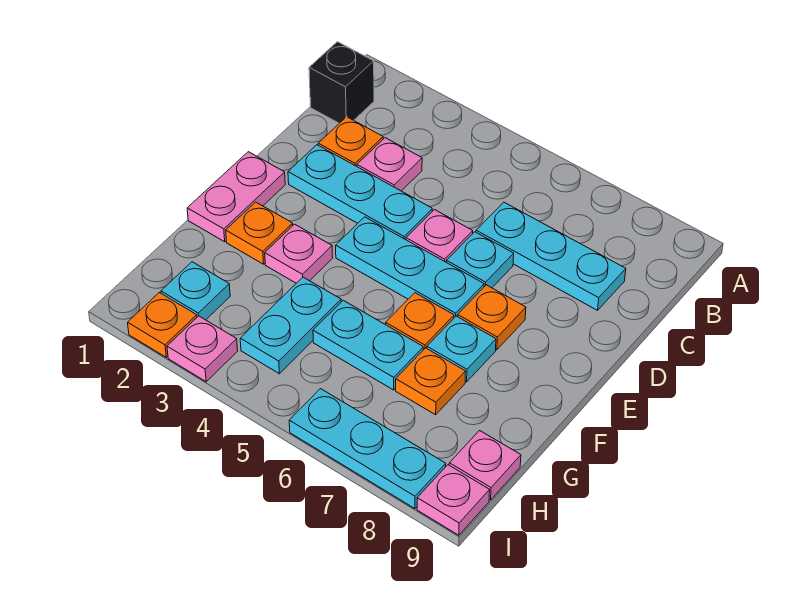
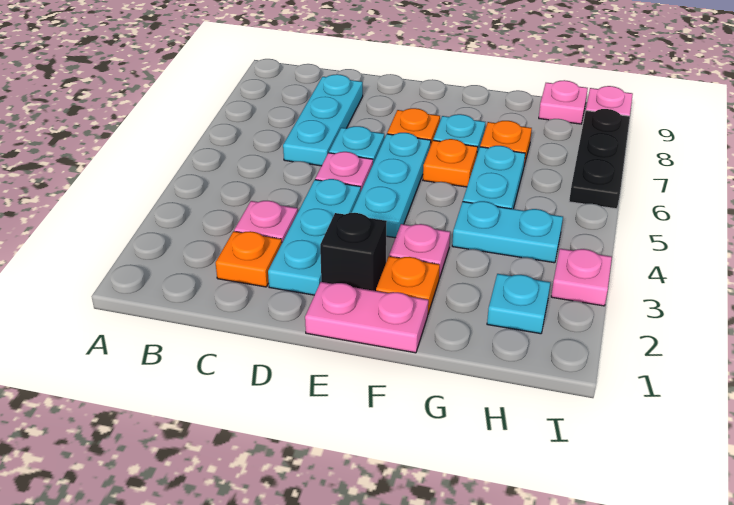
black 1x1 brick [309,42,374,123] -> black 1x1 brick moved to [320,213,387,291]
orange 1x1 plate [128,293,197,357] -> none
cyan 1x3 plate [289,389,446,509] -> black 1x3 plate [569,109,630,209]

